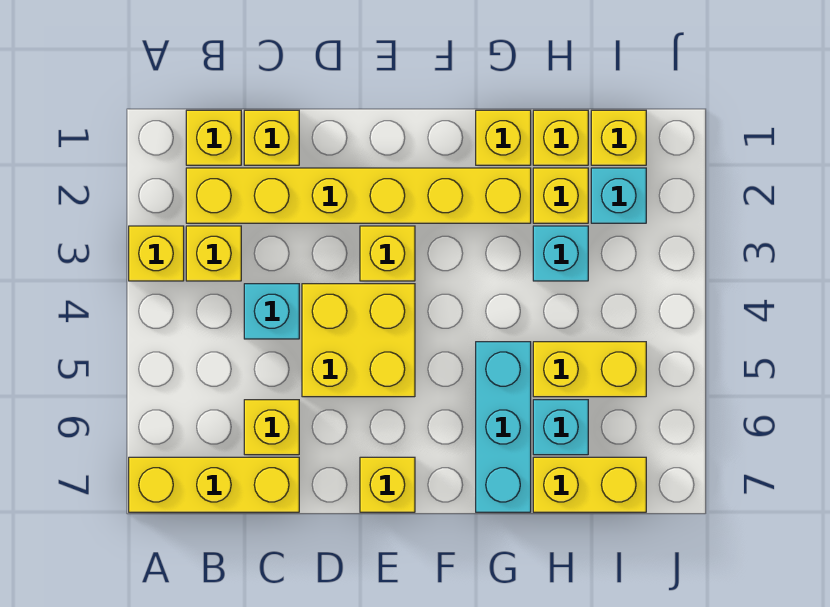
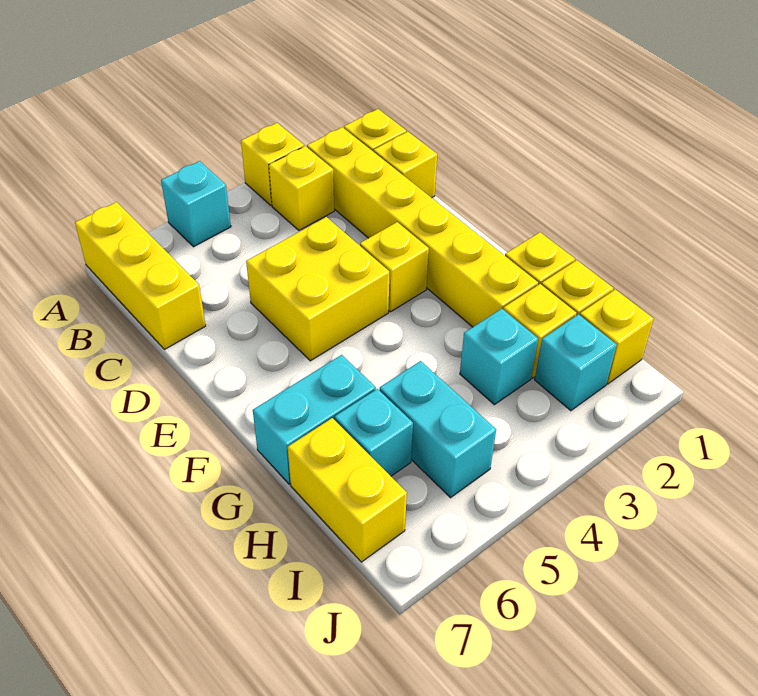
cyan 1x1 brick [244,284,299,339] -> cyan 1x1 brick moved to [161,161,231,247]
yellow 1x1 brick [244,400,299,455] -> none
yellow 1x1 brick [360,457,415,512] -> none
cyan 1x3 brick [476,342,531,512] -> cyan 1x2 brick [253,355,376,484]
yellow 1x2 brick [533,342,646,397] -> cyan 1x2 brick [379,361,496,498]

